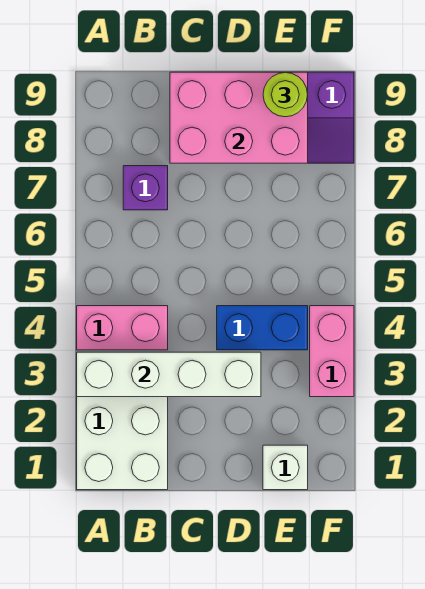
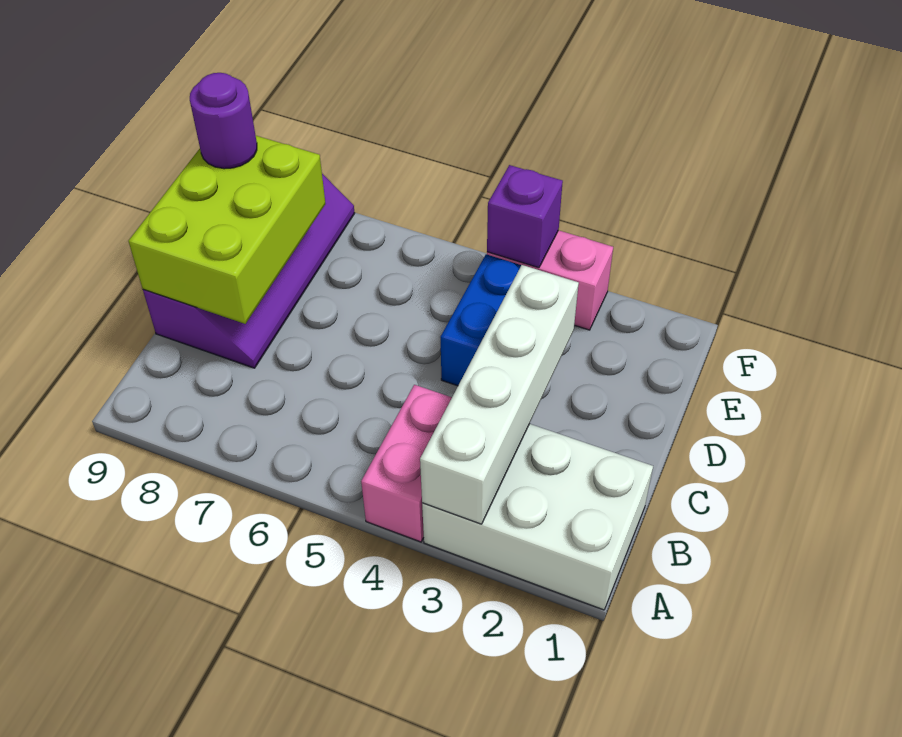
purple 1x1 brick [123,166,168,210] -> purple 1x1 brick moved to [487,165,563,268]
pink 2x3 brick [170,72,308,163] -> lime 2x3 brick [128,136,325,324]
white 1x1 brick [263,445,308,490] -> none
lime 1x1 round brick [263,72,308,117] -> purple 1x1 round brick [190,73,257,169]

